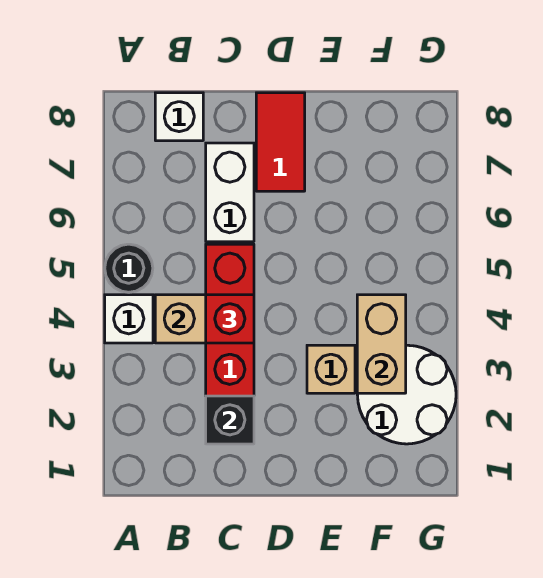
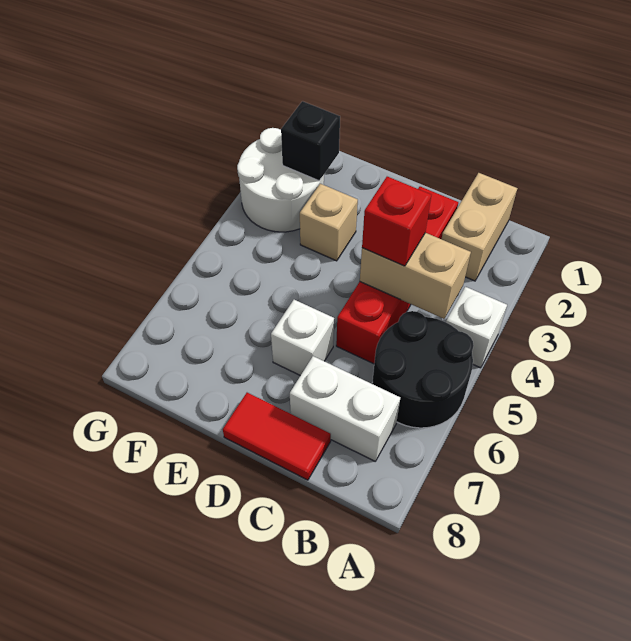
black 1x1 round brick [105,244,153,292] -> black 2x2 round brick [372,311,474,428]
white 1x1 brick [155,93,203,141] -> white 1x1 brick moved to [271,300,334,376]
black 1x1 brick [206,396,254,444] -> black 1x1 brick moved to [281,101,340,181]
white 1x2 brick [206,143,254,242] -> white 1x2 brick turned to [290,356,400,461]
red 1x2 tile [256,93,305,191] -> red 1x2 tile turned to [223,393,331,480]
tan 1x2 brick [357,295,406,393] -> tan 1x2 brick moved to [442,173,517,281]

